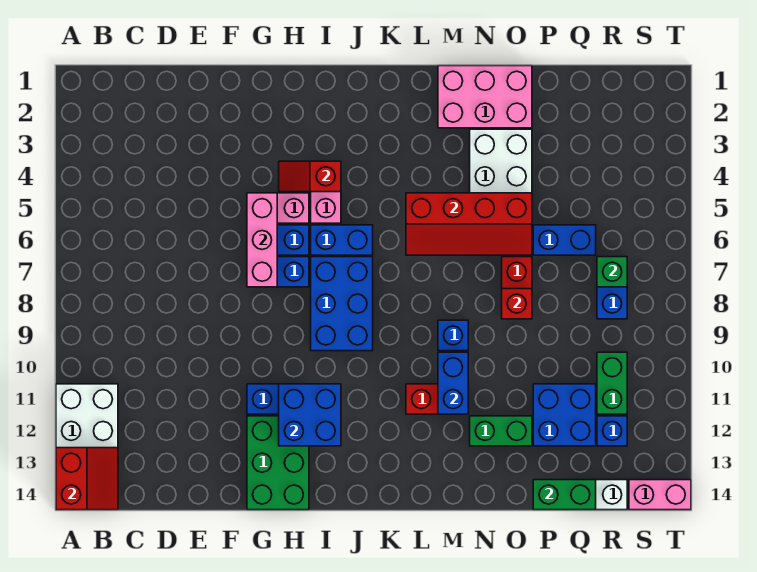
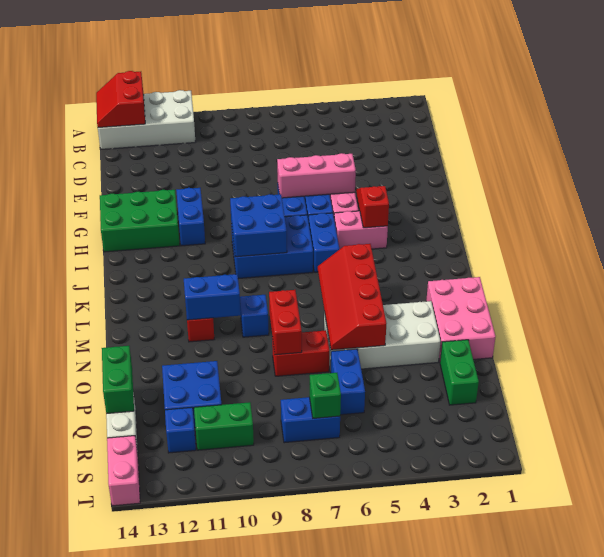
red 2x2 slope [56,448,118,510] -> red 2x2 slope turned to [96,71,145,128]
blue 2x2 brick [279,384,341,446] -> blue 2x2 brick moved to [230,194,287,257]
green 1x2 brick [470,416,532,446] -> green 1x2 brick moved to [440,340,479,405]
red 1x1 brick [502,289,532,319] -> red 1x2 brick [269,290,302,355]

